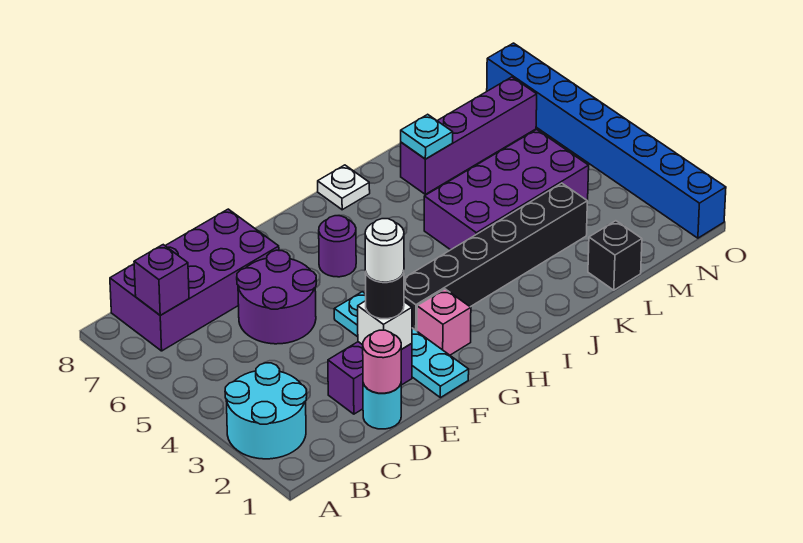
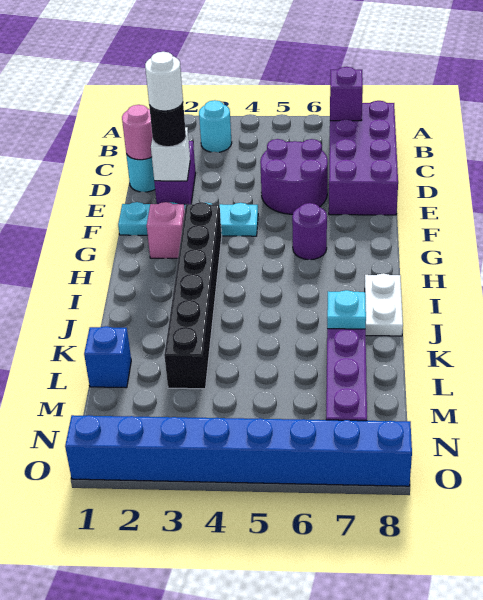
cyan 2x2 round brick [225,363,307,459] -> cyan 1x1 round brick [199,100,232,152]
white 1x1 plate [318,165,370,210] -> white 1x2 plate [365,273,403,336]
purple 2x4 brick [424,130,589,250] -> none
black 1x1 brick [588,221,642,290] -> blue 1x1 brick [84,326,131,388]

